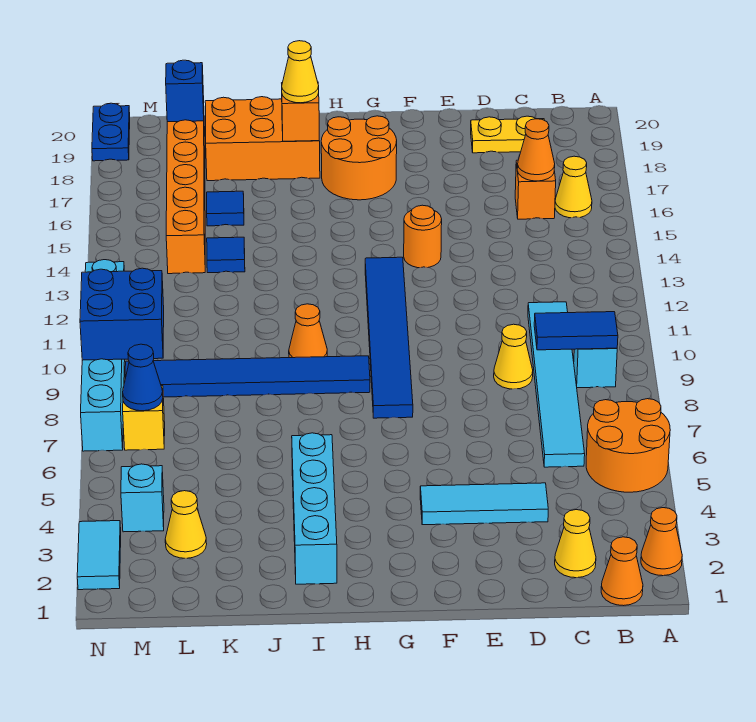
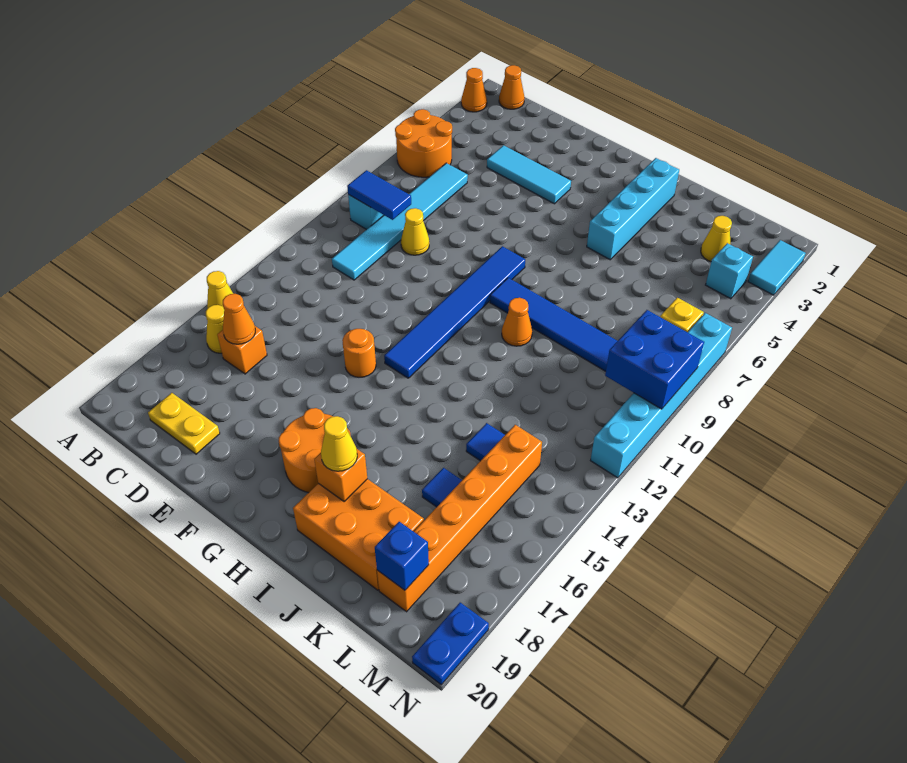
yellow 1x1 cone [555,510,596,578] -> yellow 1x1 cone moved to [207,271,233,308]
blue 1x1 cone [123,344,163,411] -> none

